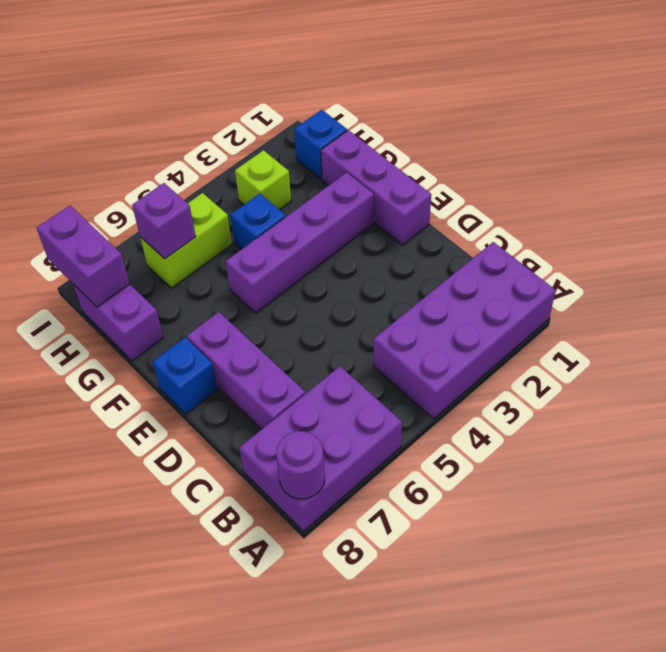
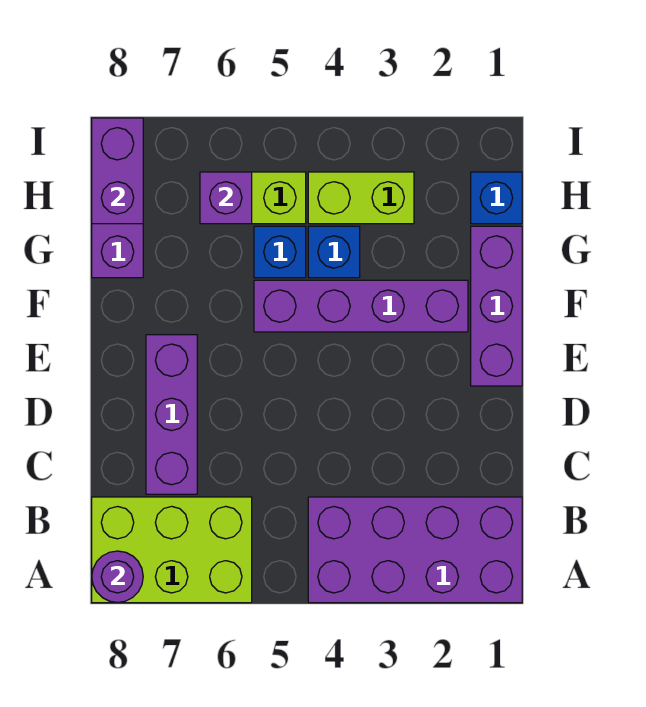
purple 2x3 brick [240,366,402,531] -> lime 2x3 brick [92,497,252,603]
blue 1x1 brick [152,337,217,414] -> blue 1x1 brick moved to [254,226,306,278]
lime 1x1 brick [235,150,291,210] -> lime 1x2 brick [308,172,414,224]

